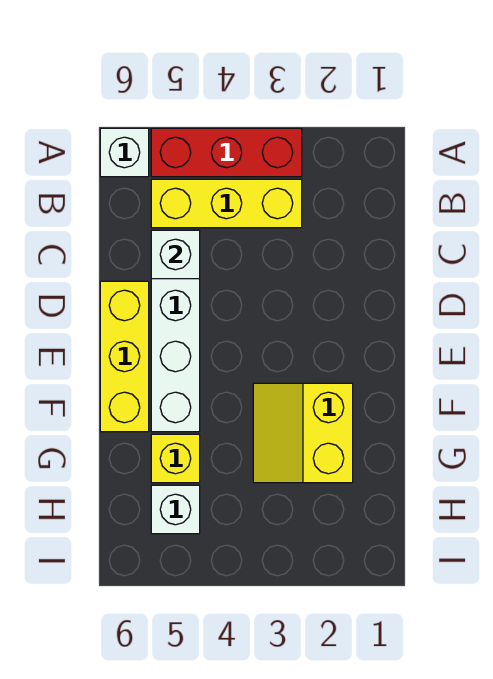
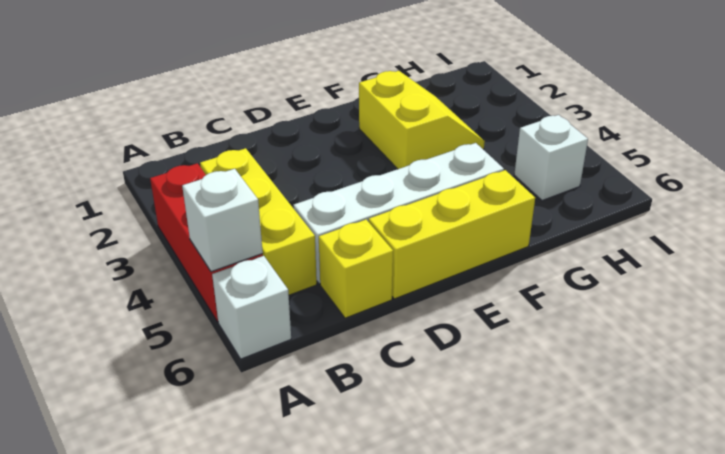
white 1x1 brick [151,230,200,279] -> white 1x1 brick moved to [182,169,263,272]
yellow 2x2 slope [253,383,353,483] -> yellow 2x2 slope turned to [359,71,485,169]
yellow 1x1 brick [151,434,200,483] -> yellow 1x1 brick moved to [319,220,393,318]

